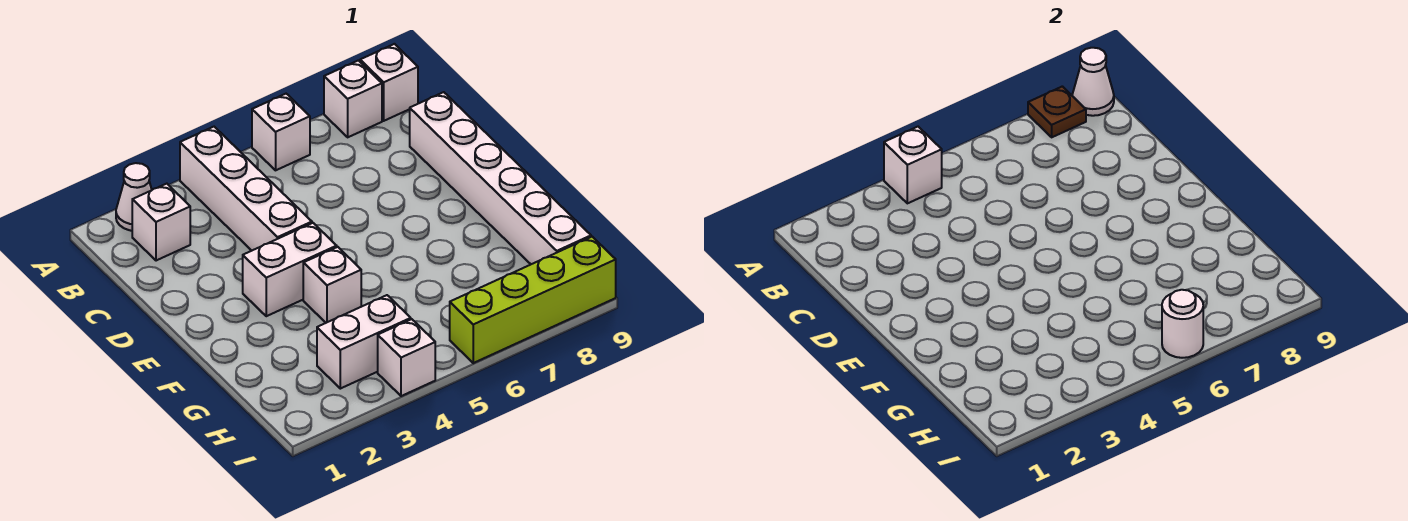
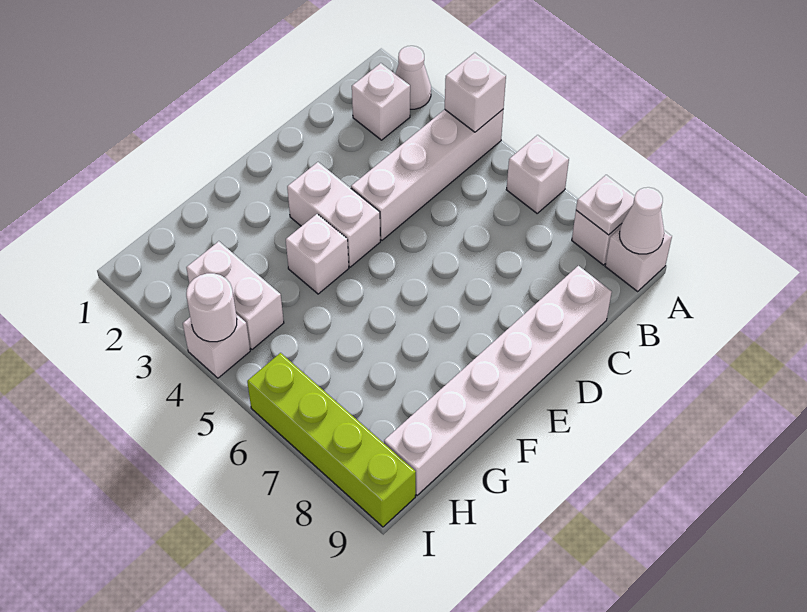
brown 1x1 plate [1028,86,1086,137] -> white 1x1 plate [576,175,635,235]
white 1x1 round brick [1162,290,1203,358] -> white 1x1 round brick moved to [186,273,237,342]

